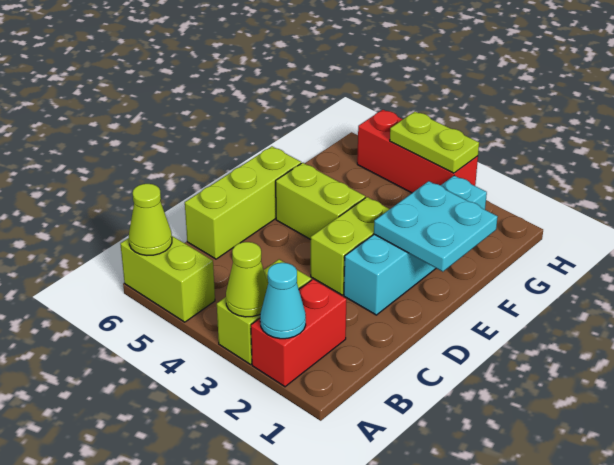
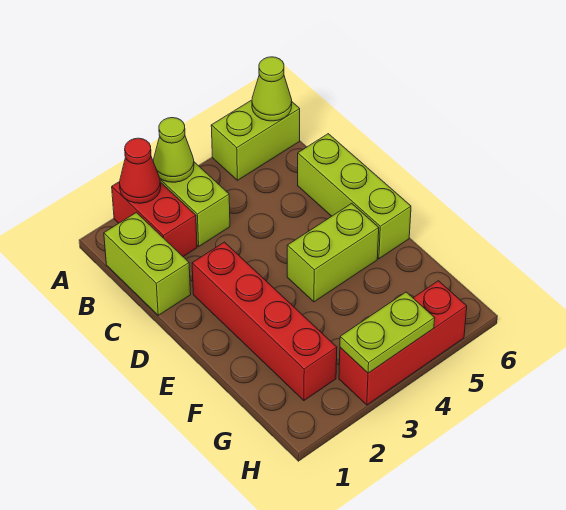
cyan 1x1 cone [260,263,306,339] -> red 1x1 cone [119,138,161,203]
cyan 1x4 brick [344,176,487,315] -> red 1x4 brick [192,242,337,401]
lime 1x2 brick [311,197,390,295] -> lime 1x2 brick moved to [104,213,191,315]
cyan 2x2 plate [374,181,498,272] -> none

